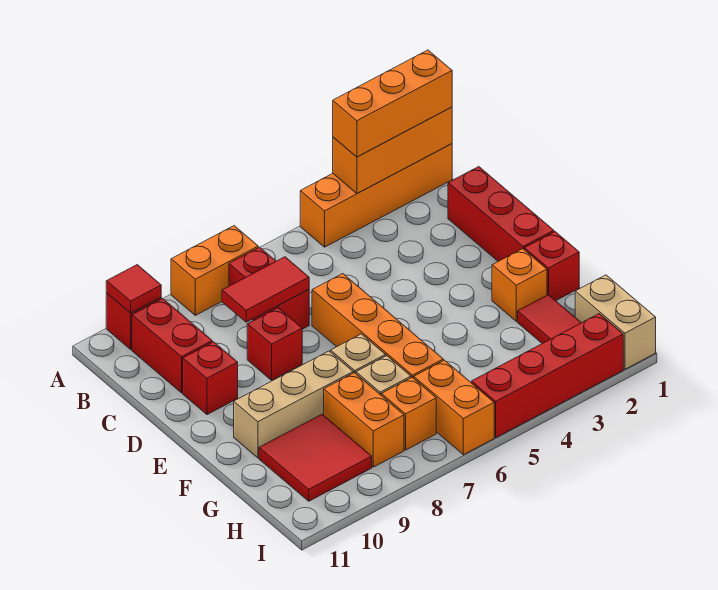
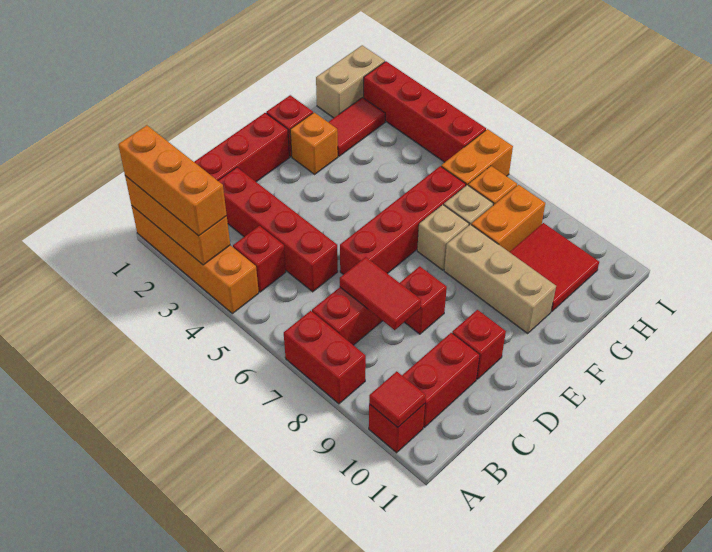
orange 1x2 brick [171,226,258,315] -> red 1x2 brick [284,311,366,404]
none -> red 1x1 brick [233,226,286,292]
none -> red 1x4 brick [218,167,338,292]
orange 1x4 brick [312,274,443,378] -> red 1x4 brick [340,166,466,275]

